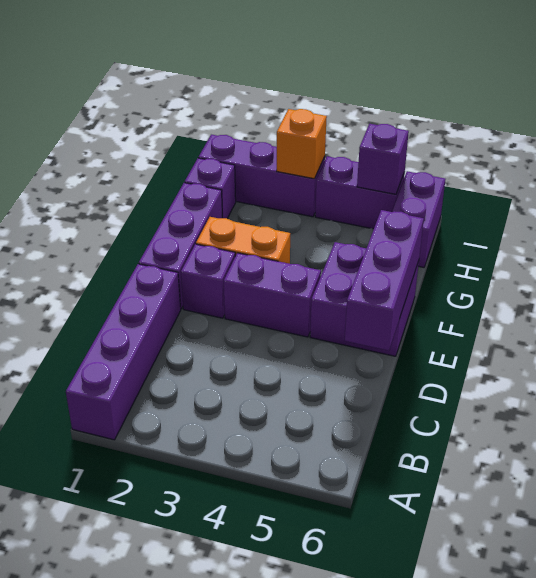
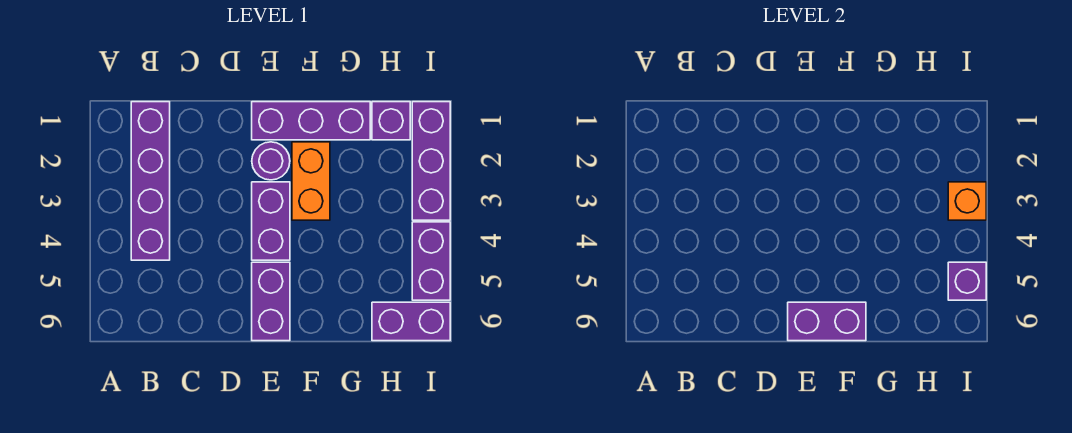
purple 1x4 brick [66,264,181,440] -> purple 1x4 brick turned to [131,102,170,260]
purple 1x3 brick [345,210,424,351] -> purple 1x2 brick [788,302,866,341]
purple 1x1 brick [181,244,235,318] -> purple 1x1 round brick [252,142,290,180]
purple 2x2 brick [310,242,419,356] -> purple 1x2 brick [252,262,290,341]

